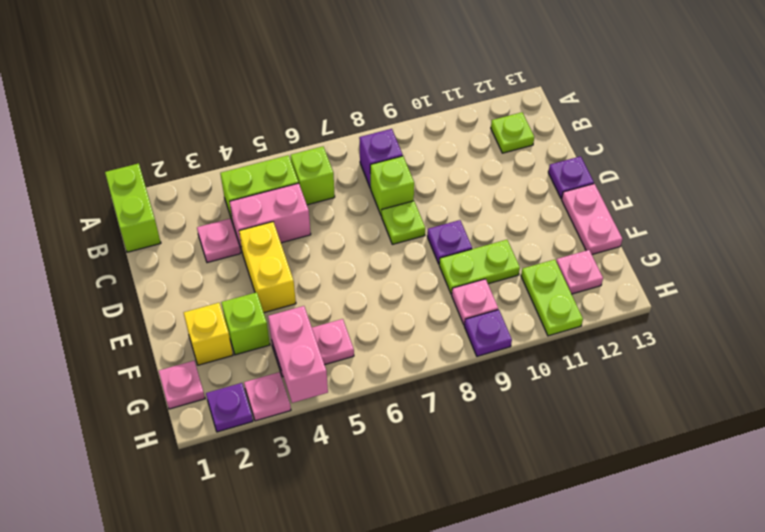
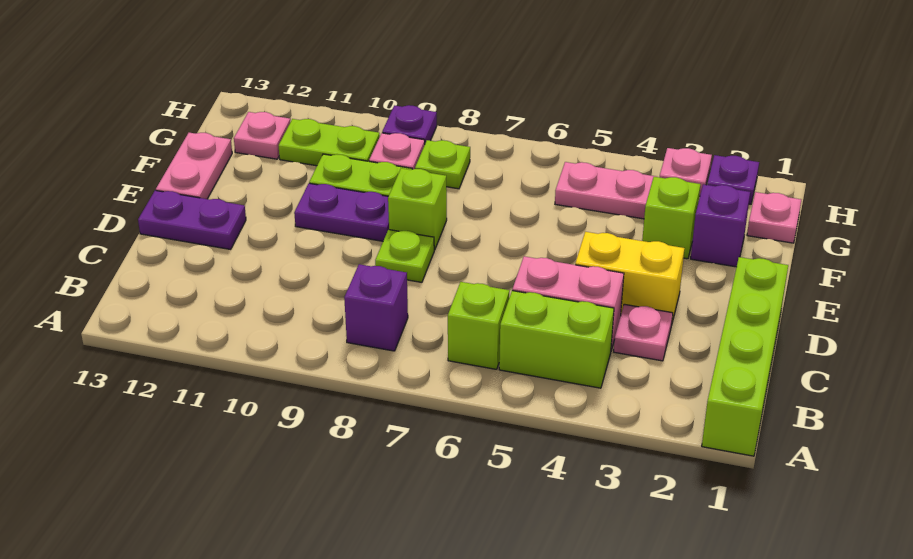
lime 1x2 brick [105,163,161,252] -> lime 1x4 brick [702,257,788,456]
lime 1x1 plate [491,112,534,153] -> lime 1x1 plate moved to [415,140,470,189]
lime 1x1 brick [370,156,414,216] -> lime 1x1 brick moved to [388,168,447,250]
yellow 1x2 brick [239,222,296,313] -> yellow 1x2 brick turned to [575,232,685,322]
purple 1x1 plate [548,156,594,199] -> purple 1x2 plate [138,190,246,249]
purple 1x1 plate [427,220,472,264] -> purple 1x2 plate [294,183,389,241]
yellow 1x1 brick [184,303,233,365] -> purple 1x1 brick [691,184,750,267]
pink 1x2 brick [268,306,328,403] -> none
lime 1x2 plate [521,260,583,336] -> lime 1x2 plate turned to [278,119,380,166]

